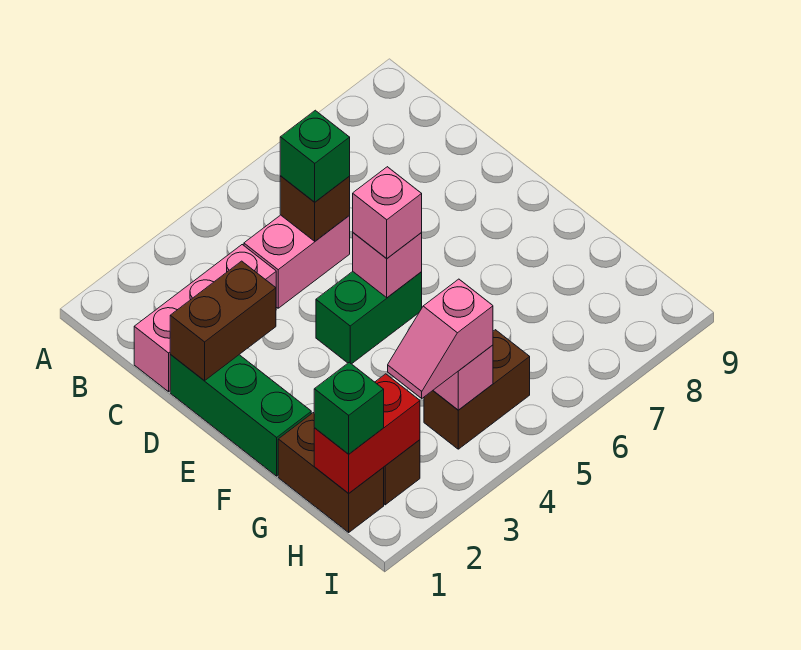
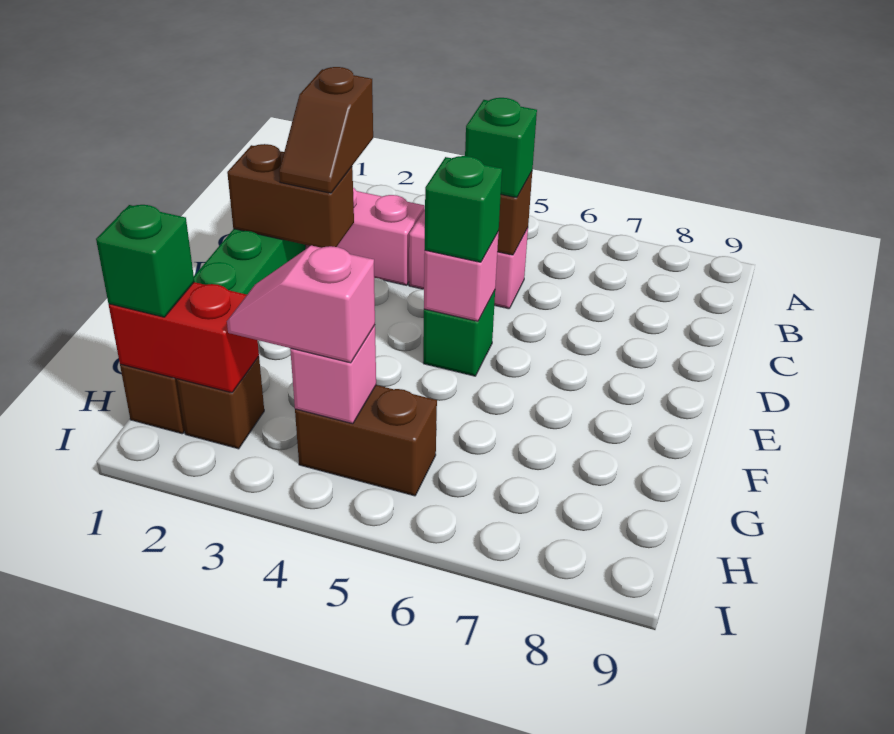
none -> brown 1x2 slope [279,67,373,193]
green 1x2 brick [316,272,422,364] -> green 1x1 brick [423,291,495,376]
pink 1x1 brick [353,167,422,258] -> green 1x1 brick [425,156,502,262]

